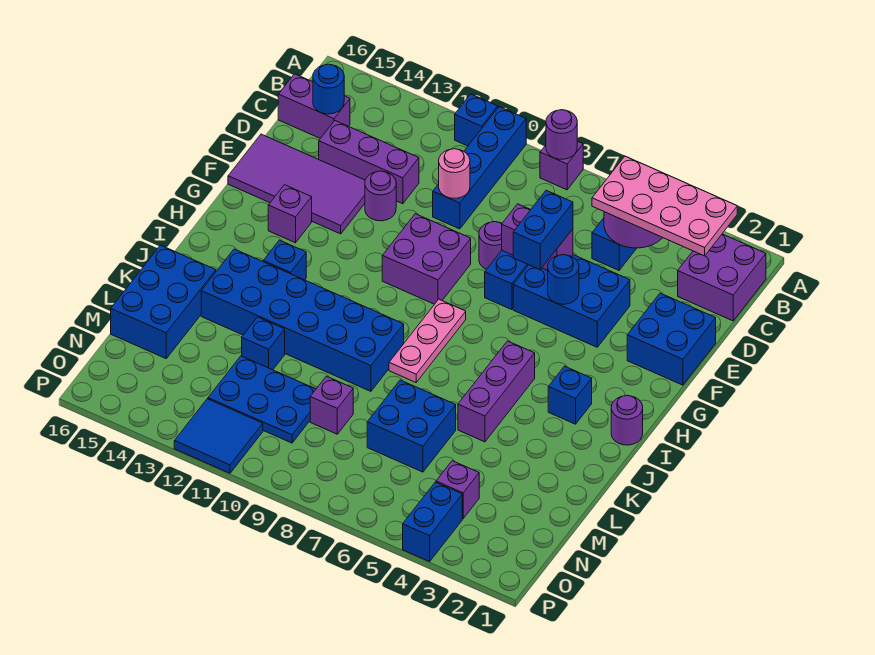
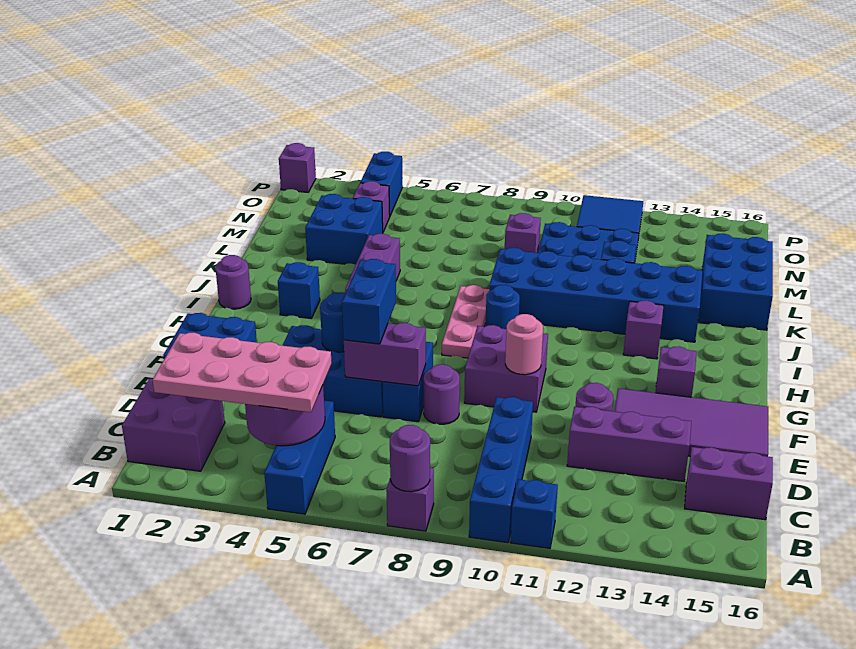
blue 1x1 round brick [313,64,344,114] -> blue 1x1 round brick moved to [486,285,520,329]
pink 1x1 round brick [439,149,470,198] -> pink 1x1 round brick moved to [505,314,543,375]
blue 1x1 brick [263,240,306,280] -> purple 1x1 brick [623,301,664,359]
blue 2x2 brick [367,380,456,472] -> blue 2x2 brick moved to [305,194,383,265]
none -> purple 1x1 brick [279,143,316,192]

